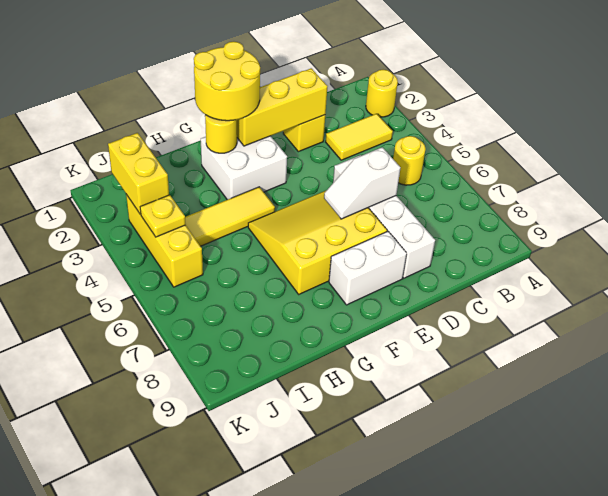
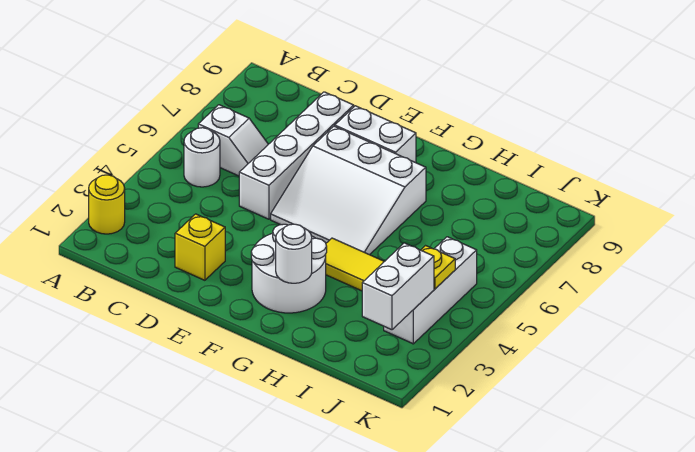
yellow 1x2 tile [326,114,393,160] -> none
yellow 1x1 round brick [393,136,426,185] -> white 1x1 round brick [184,128,220,187]
yellow 1x3 brick [237,68,327,146] -> none
white 1x2 slope [324,147,400,219] -> white 1x2 slope moved to [198,105,268,176]
yellow 3x3 slope [248,190,387,294] -> white 3x3 slope [271,126,426,255]
yellow 2x2 round brick [194,42,260,121] -> none
white 2x2 brick [201,136,287,200] -> white 2x2 round brick [251,224,327,313]
yellow 1x1 round brick [205,115,237,153] -> white 1x1 round brick [276,224,312,283]
yellow 1x2 brick [108,133,169,214] -> white 1x2 brick [362,243,434,330]
yellow 1x3 brick [126,194,203,287] -> white 1x3 brick [384,237,477,344]

